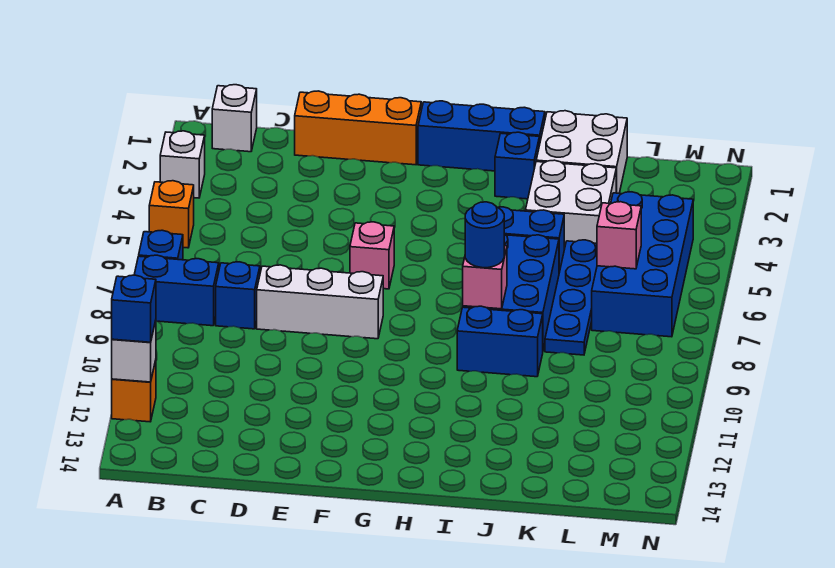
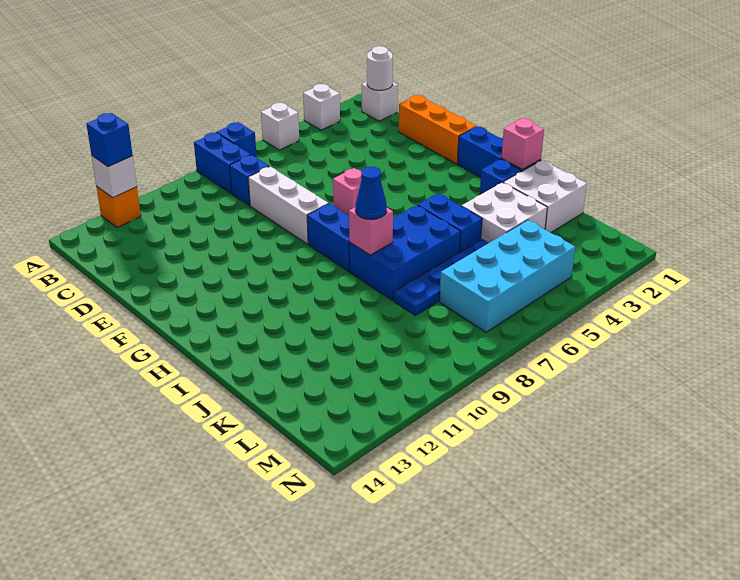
orange 1x1 brick [149,181,194,248] -> white 1x1 brick [261,103,299,150]
none -> white 1x1 round brick [367,46,393,90]
blue 1x1 round brick [465,202,504,268] -> blue 1x1 cone [355,167,387,219]
blue 1x2 brick [457,306,543,377] -> blue 1x2 brick moved to [307,204,350,271]
blue 2x4 brick [592,192,693,337] -> cyan 2x4 brick [440,220,575,332]
pink 1x1 brick [597,202,641,269] -> pink 1x1 brick moved to [502,119,544,169]

